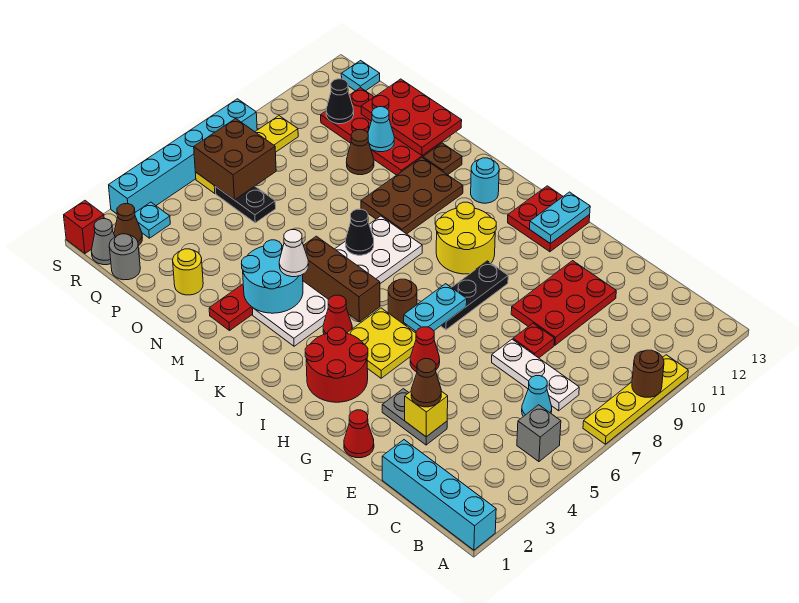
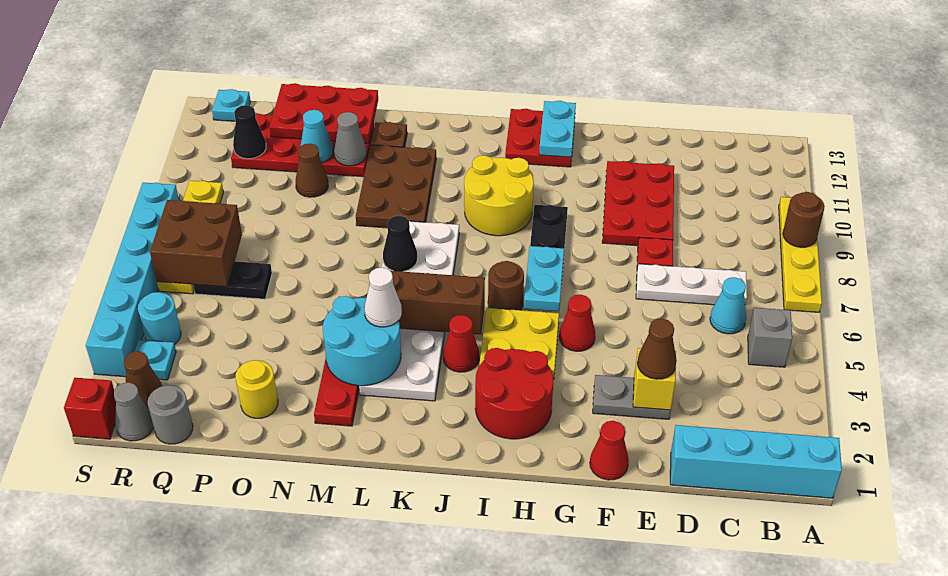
cyan 1x1 round brick [471,158,499,203] -> cyan 1x1 round brick moved to [138,292,181,344]
none -> grey 1x1 cone [334,112,367,166]

